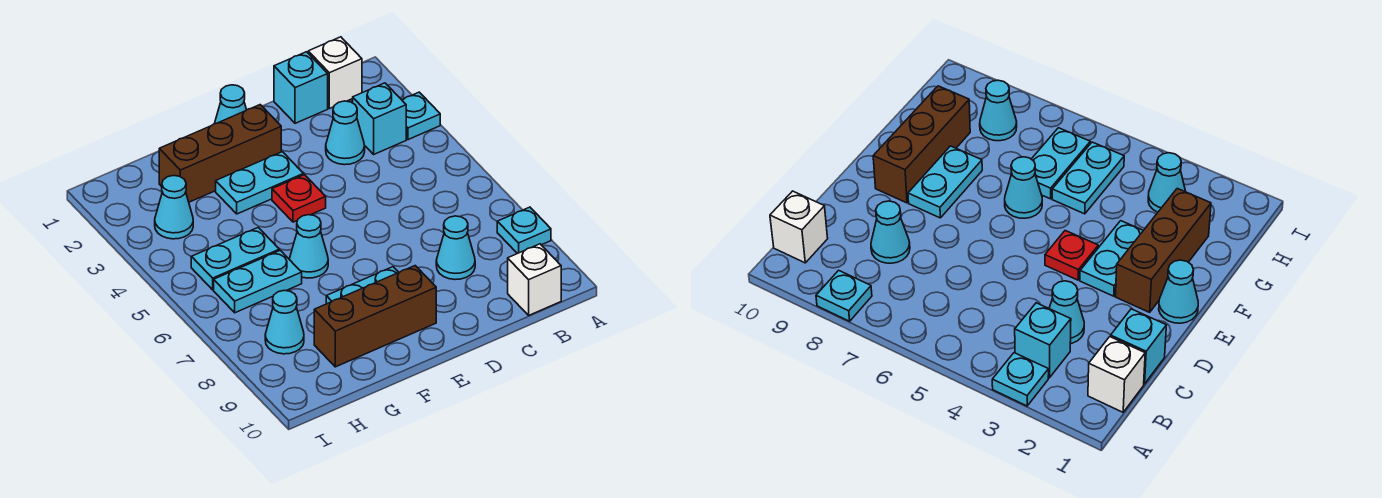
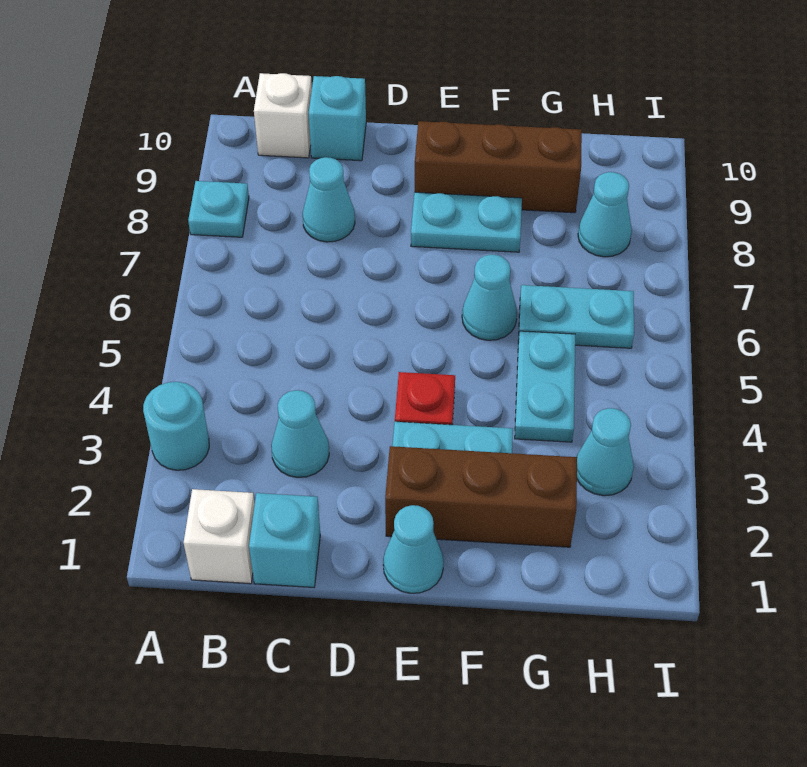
cyan 1x1 plate [402,92,440,140] -> cyan 1x1 round brick [143,382,209,470]
cyan 1x1 brick [353,83,406,154] -> cyan 1x1 brick moved to [309,76,366,161]
cyan 1x2 plate [191,228,279,290] -> cyan 1x2 plate turned to [515,331,575,442]

